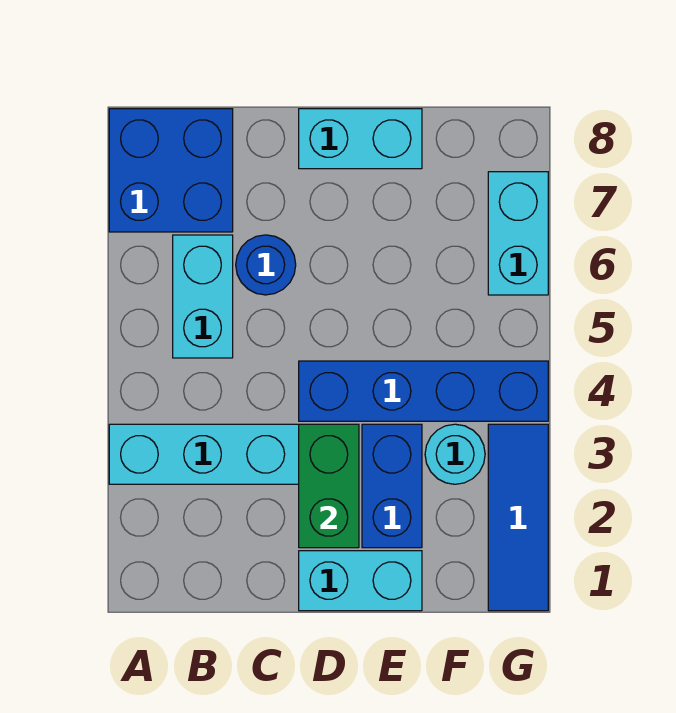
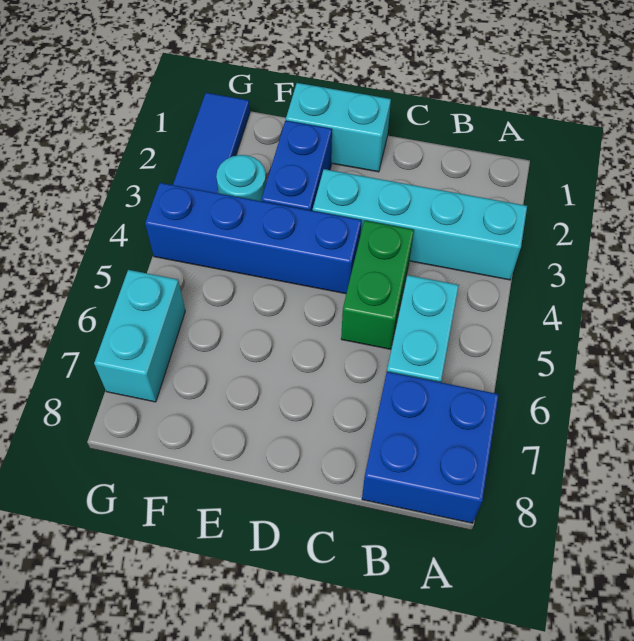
blue 1x1 round brick [236,235,296,295] -> none
green 1x2 brick [299,424,359,548] -> green 1x2 brick moved to [341,221,414,349]
cyan 1x2 brick [299,109,422,169] -> none

